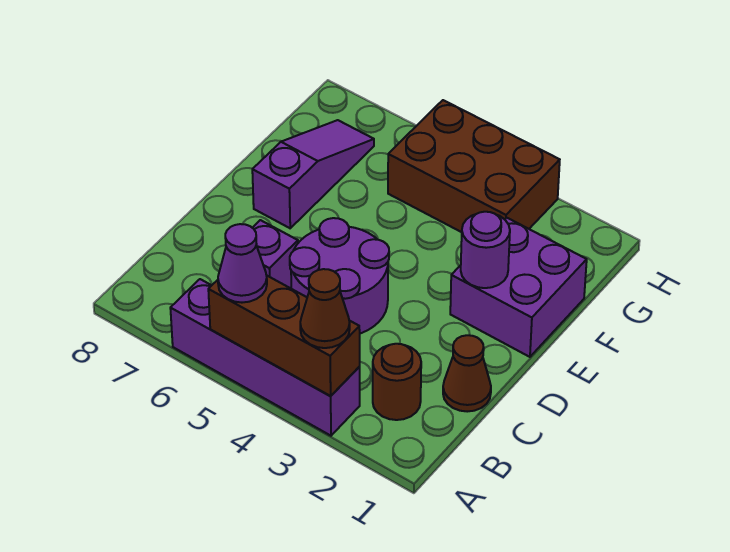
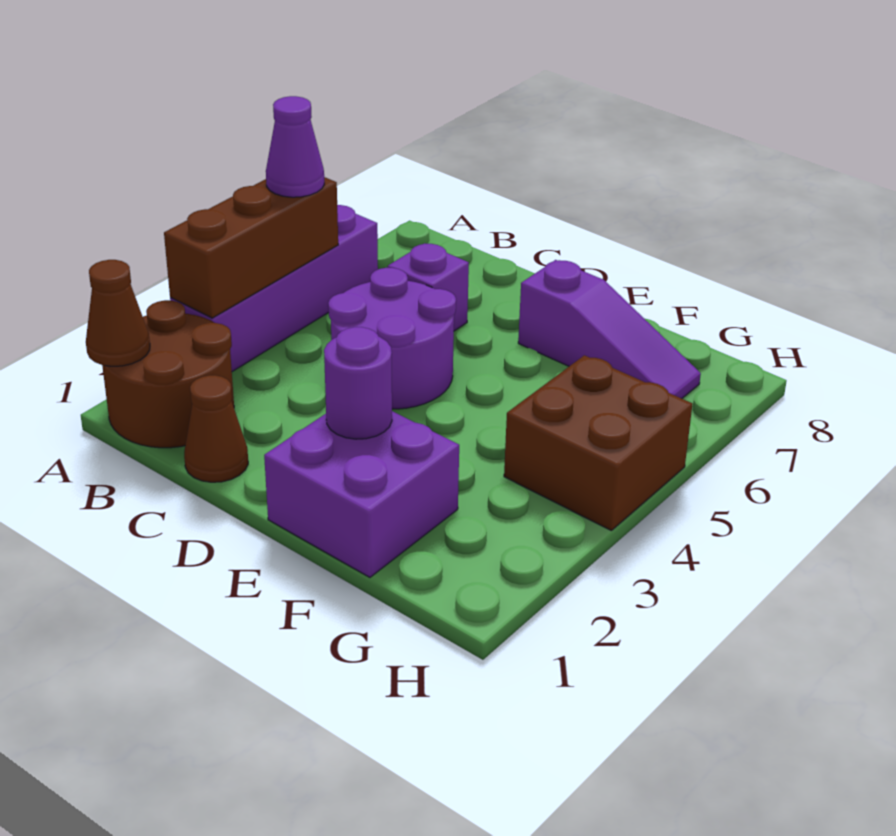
brown 1x1 cone [300,269,350,348] -> brown 1x1 cone moved to [86,260,150,366]
brown 1x1 round brick [373,344,421,420] -> brown 2x2 round brick [102,300,234,448]
brown 2x3 brick [388,100,560,232] -> brown 2x2 brick [504,355,692,530]

